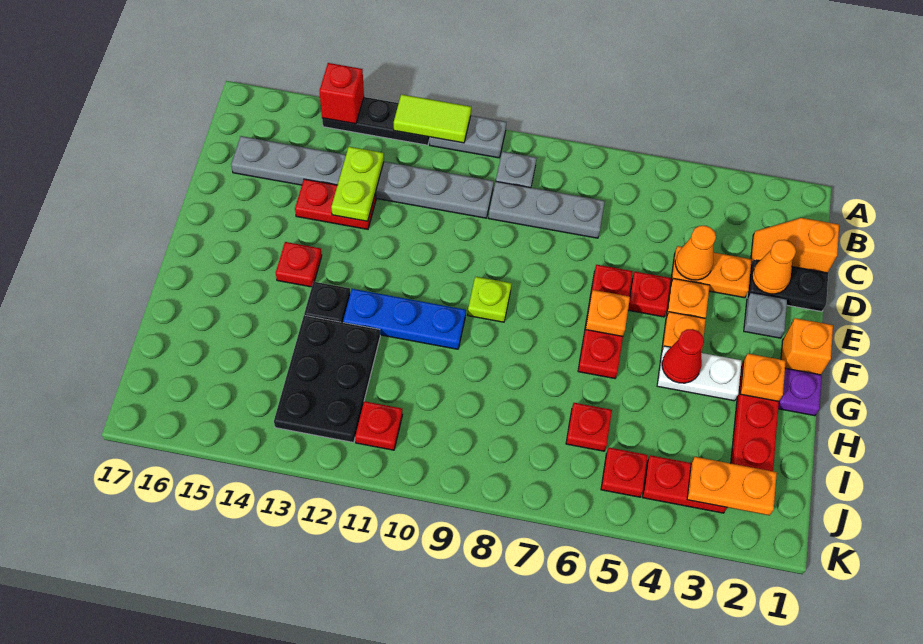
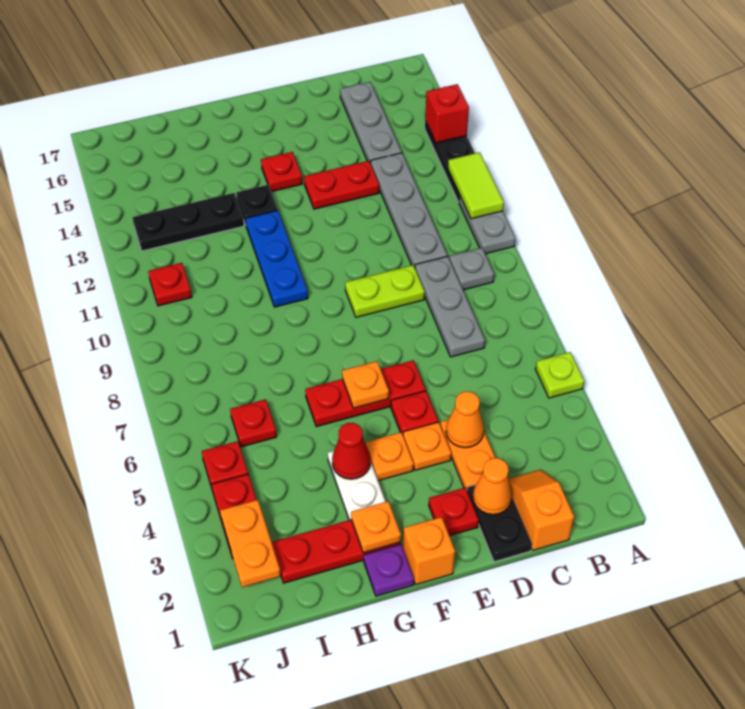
lime 1x2 plate [331,147,384,221] -> lime 1x2 plate moved to [345,265,425,317]
red 1x2 plate [295,179,376,229] -> red 1x2 plate turned to [304,161,379,209]
grey 1x1 plate [744,292,787,338] -> red 1x1 plate [429,488,479,536]
lime 1x1 plate [468,277,512,322] -> lime 1x1 plate moved to [535,352,584,398]
black 2x3 plate [274,316,380,443] -> black 1x3 plate [132,193,244,251]

